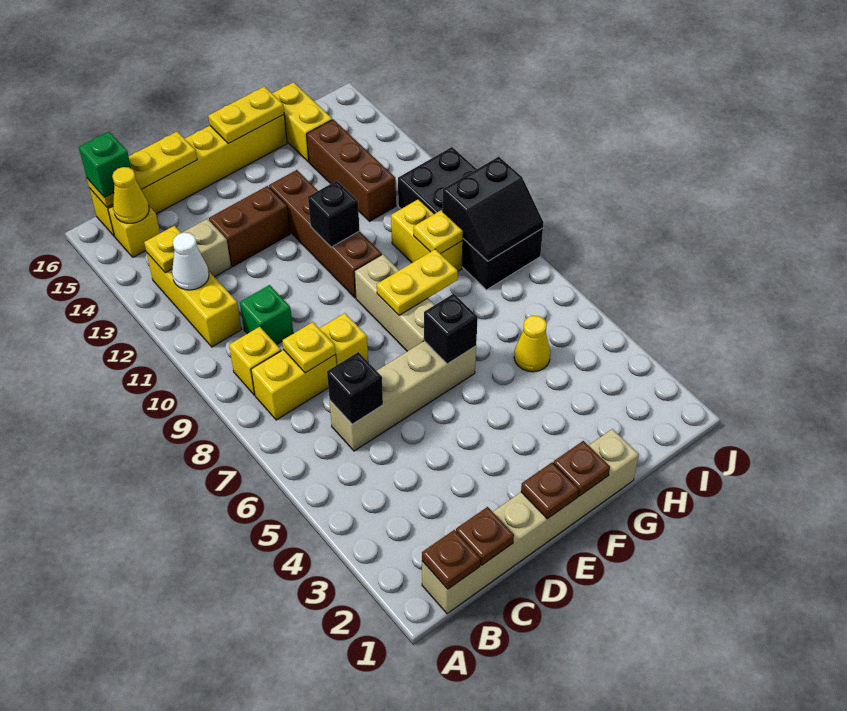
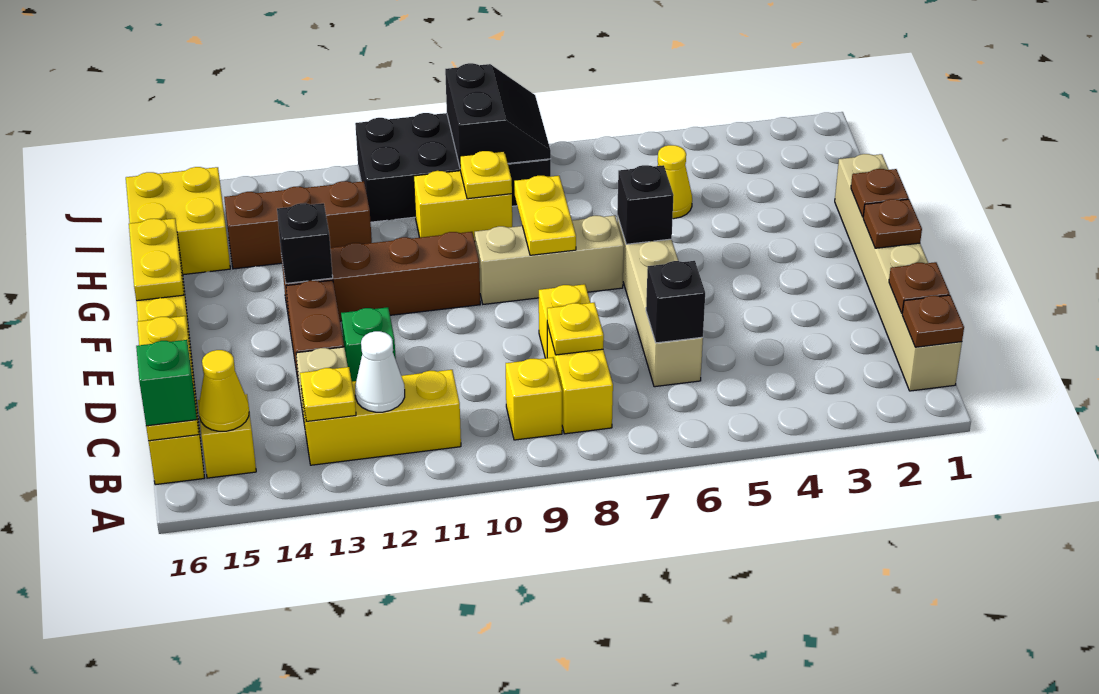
green 1x1 brick [240,285,293,345] -> green 1x1 brick moved to [341,307,396,382]
black 1x1 brick [308,181,360,247] -> black 1x1 brick moved to [277,203,333,283]
yellow 1x2 brick [272,82,332,162] -> yellow 2x2 brick [126,167,230,275]

